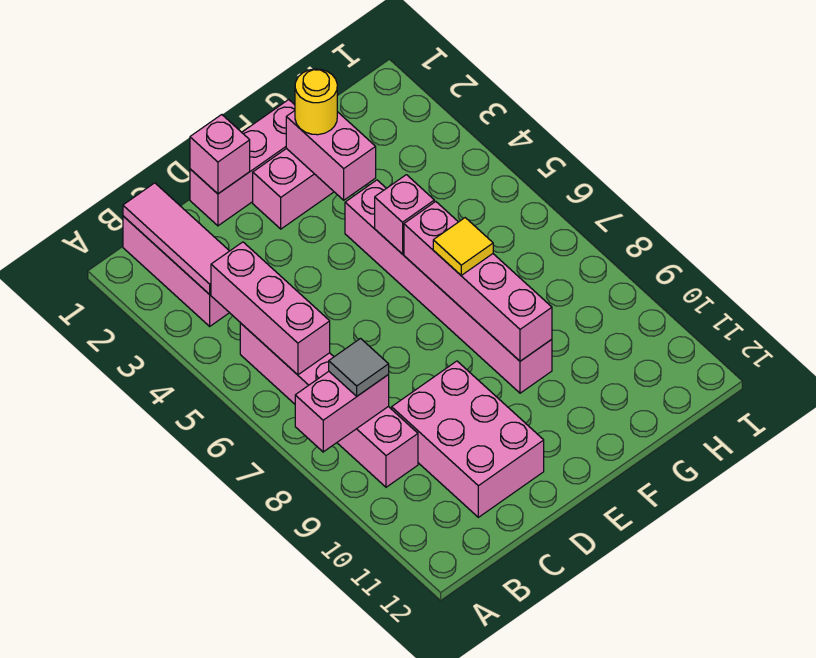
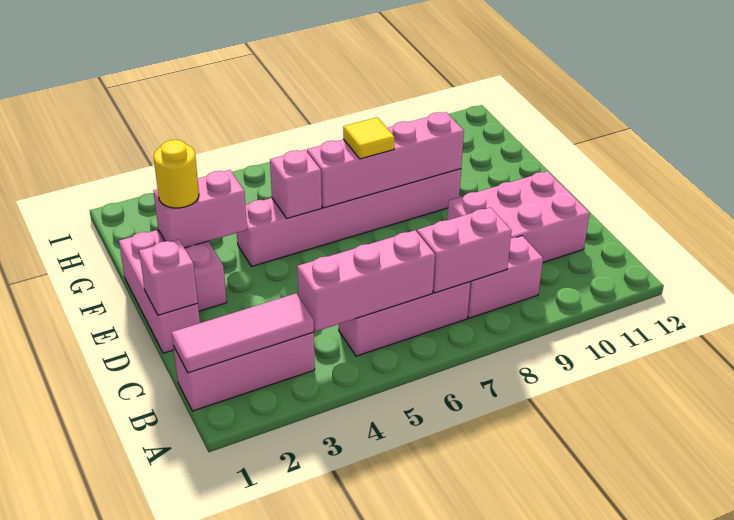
pink 1x2 brick [295,372,389,452] -> pink 1x2 brick turned to [417,208,511,293]
grey 1x1 tile [329,339,389,396] -> none

